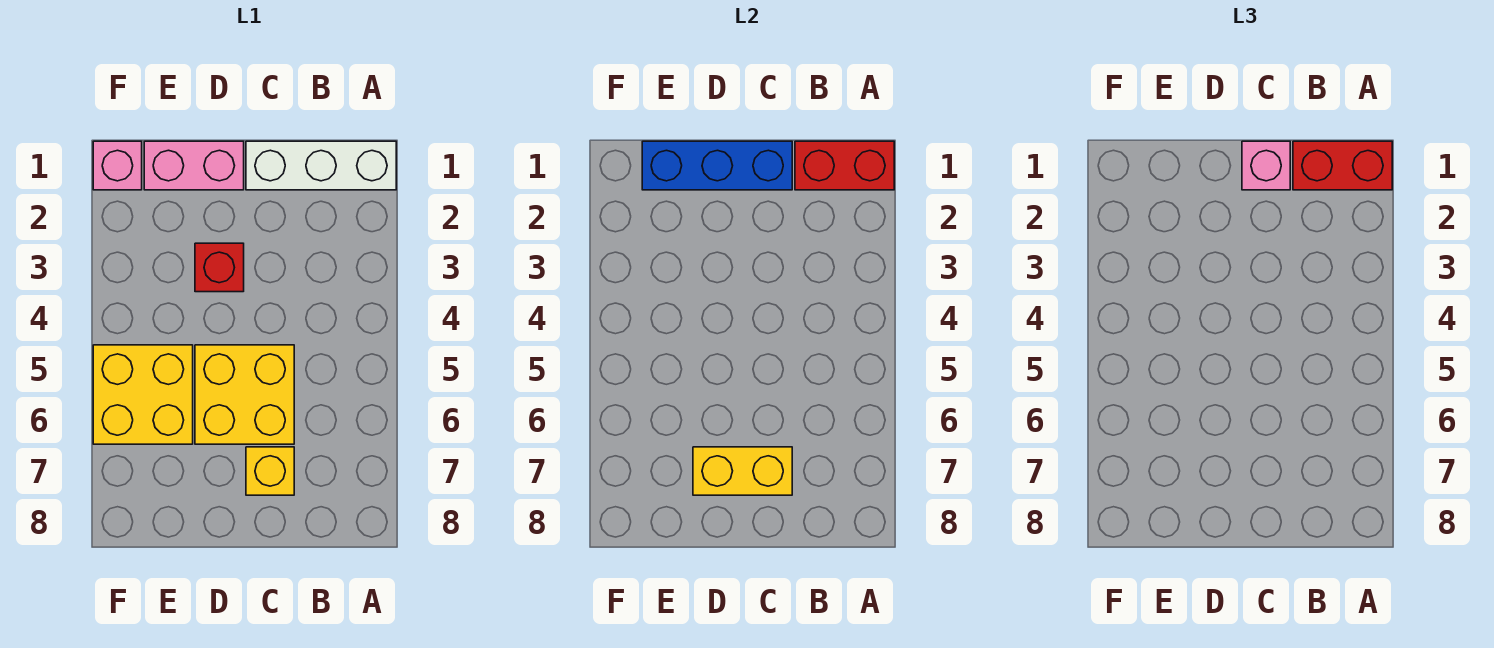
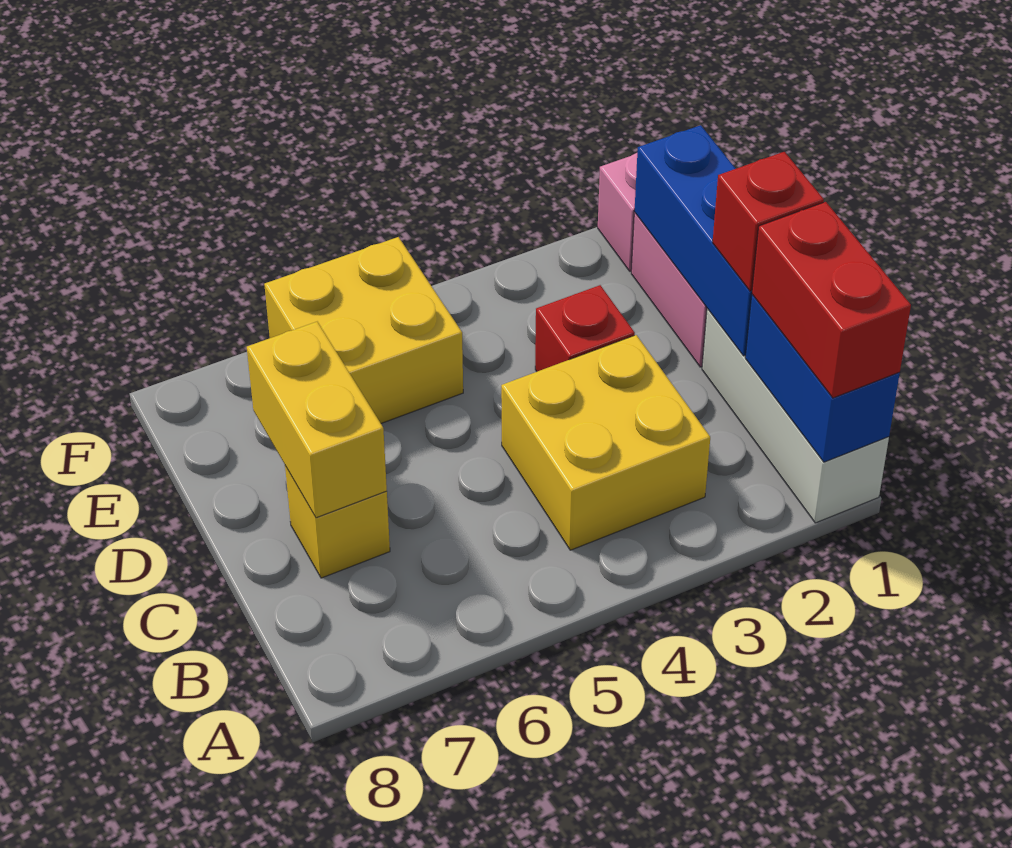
red 1x2 brick [795,141,894,190] -> blue 1x2 brick [745,295,900,462]
pink 1x1 brick [1242,141,1290,190] -> red 1x1 brick [712,152,824,291]
yellow 2x2 brick [195,345,294,444] -> yellow 2x2 brick moved to [501,335,710,550]

